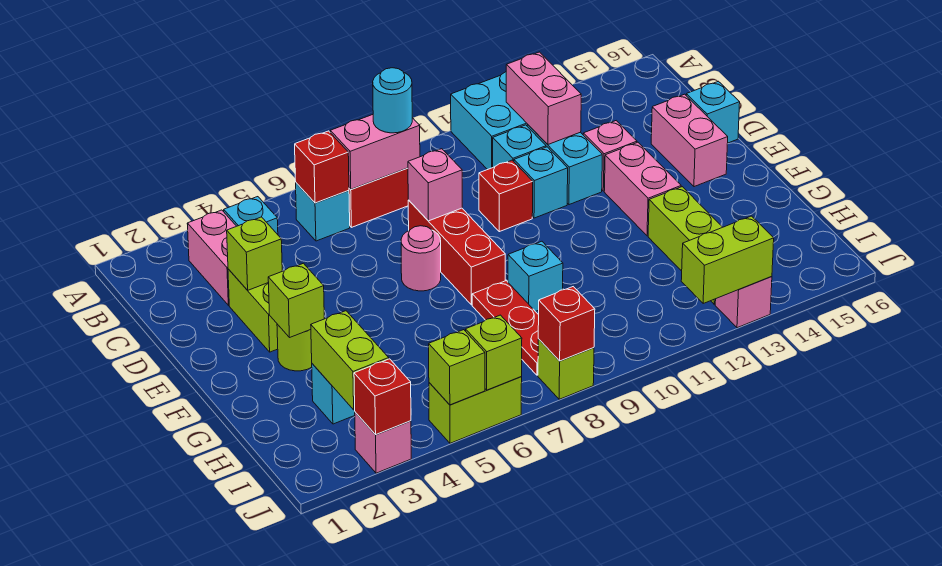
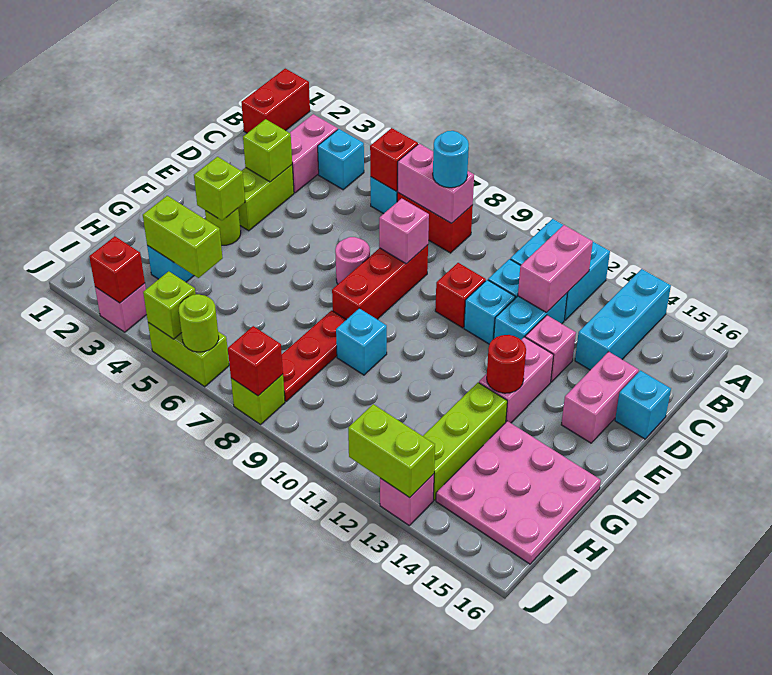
none -> red 1x2 brick [241,69,310,133]
none -> cyan 1x3 brick [575,269,671,370]
none -> red 1x1 round brick [487,335,526,393]
none -> pink 3x3 plate [436,421,601,564]
lime 1x2 brick [311,311,389,410] -> lime 1x2 brick turned to [143,196,223,278]
lime 1x1 brick [466,315,522,390] -> lime 1x1 round brick [179,294,219,352]

